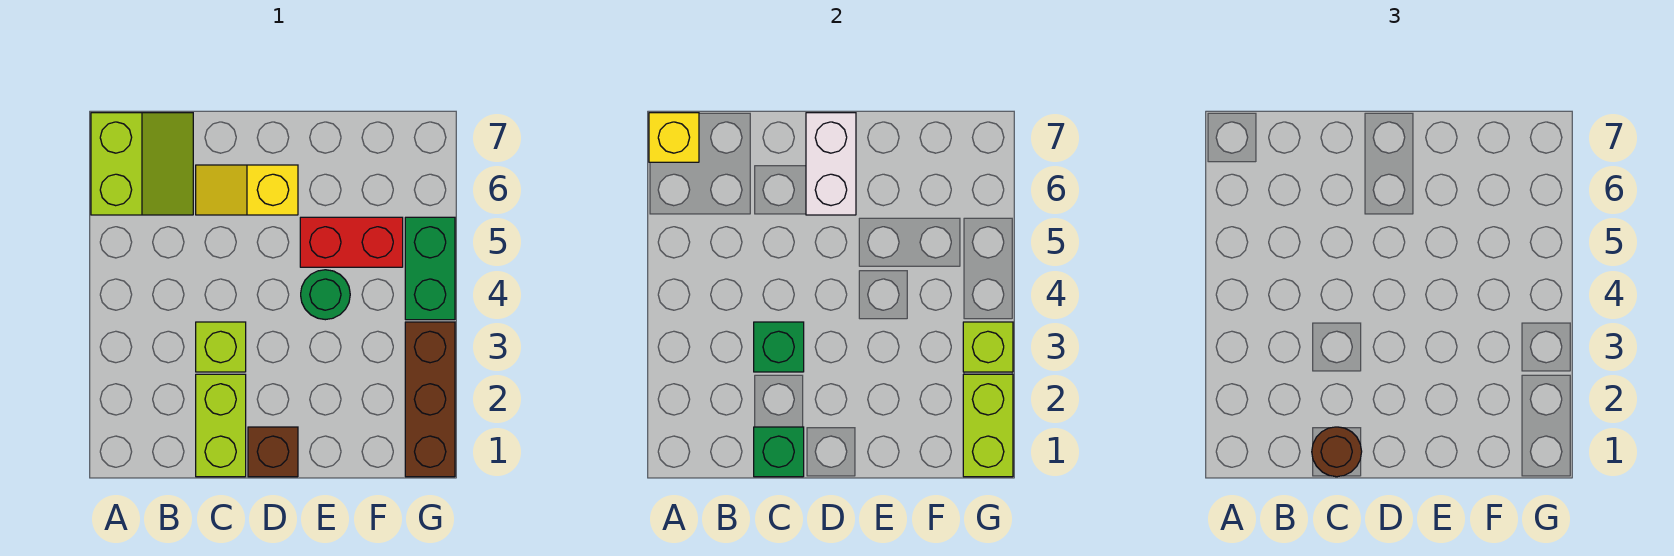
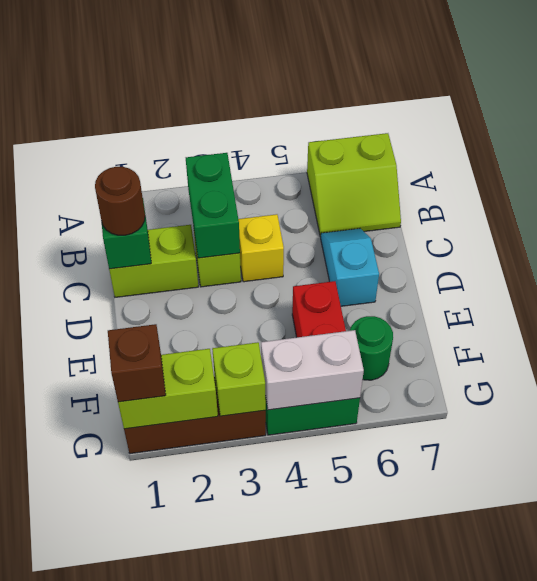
yellow 1x1 brick [649,113,699,162] -> yellow 1x1 brick moved to [238,214,284,282]
green 1x1 brick [754,322,804,372] -> green 1x2 brick [186,153,240,258]
yellow 1x2 slope [196,165,298,215] -> cyan 1x2 slope [320,229,379,306]
brown 1x1 brick [248,427,298,477] -> brown 1x1 brick moved to [108,324,166,402]
white 1x2 brick [806,113,856,215] -> white 1x2 brick moved to [261,330,364,410]
green 1x1 round brick [301,270,350,320] -> green 1x1 round brick moved to [350,316,393,380]

